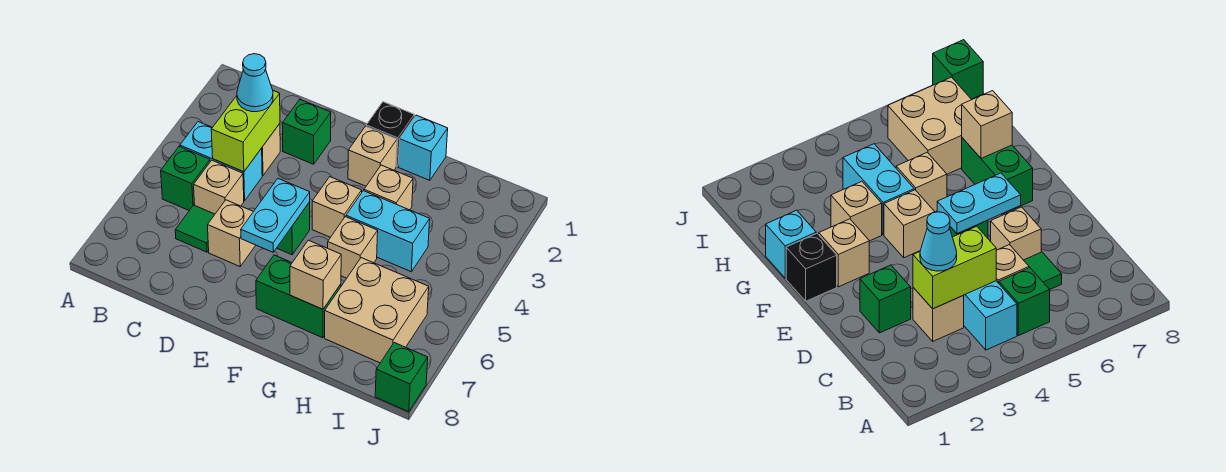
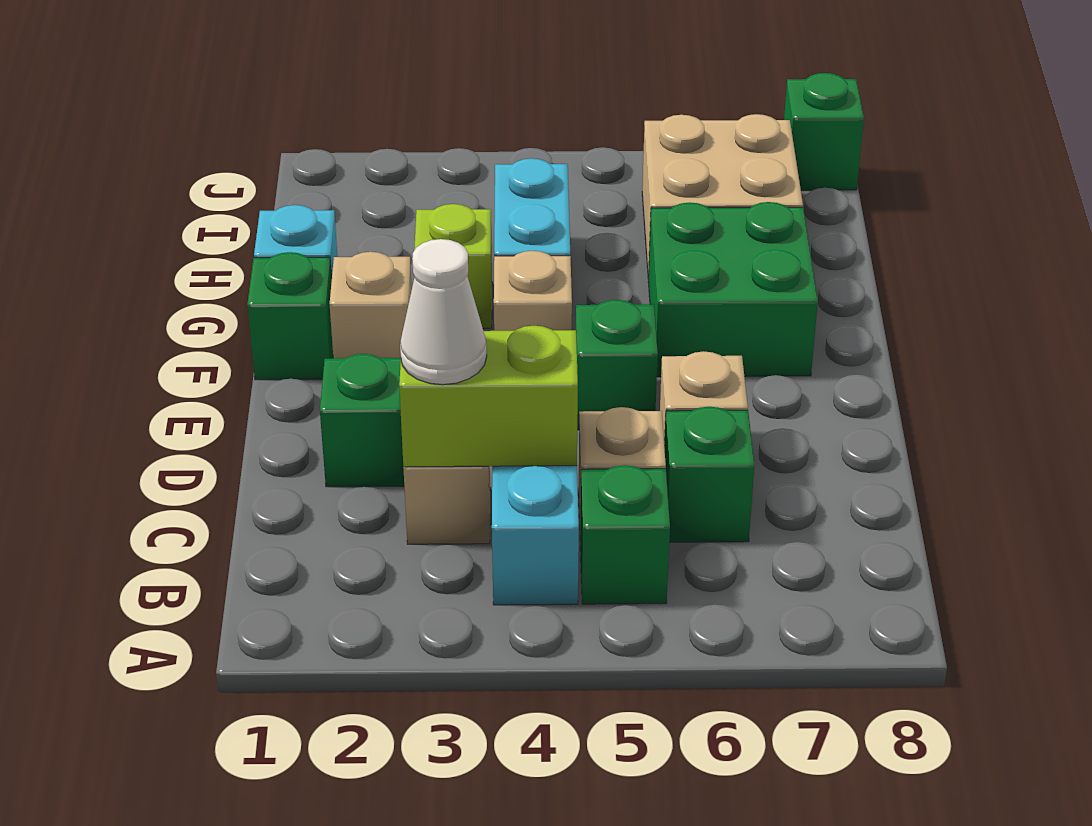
cyan 1x1 cone [237,54,273,112] -> white 1x1 cone [400,239,487,385]
green 1x1 tile [175,205,215,252] -> green 1x1 brick [664,407,754,542]
cyan 1x2 plate [241,179,310,252] -> none
black 1x1 brick [366,102,414,167] -> green 1x1 brick [247,252,333,380]
green 1x2 brick [256,255,341,338] -> green 2x2 brick [648,202,818,377]
tan 1x1 brick [364,165,413,210] -> lime 1x1 brick [414,204,492,328]
tan 1x1 brick [328,217,378,278] -> none
tan 1x1 brick [290,240,341,309] -> none

